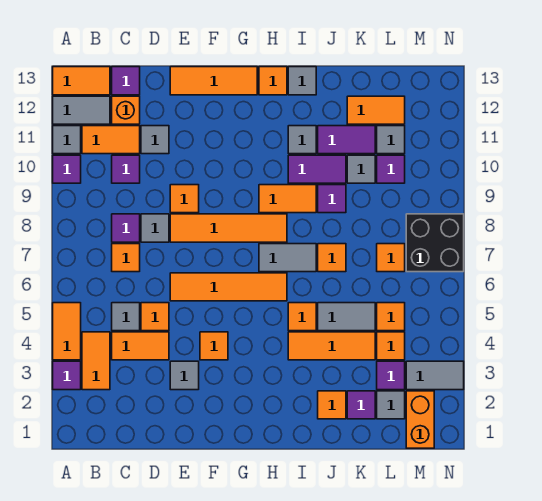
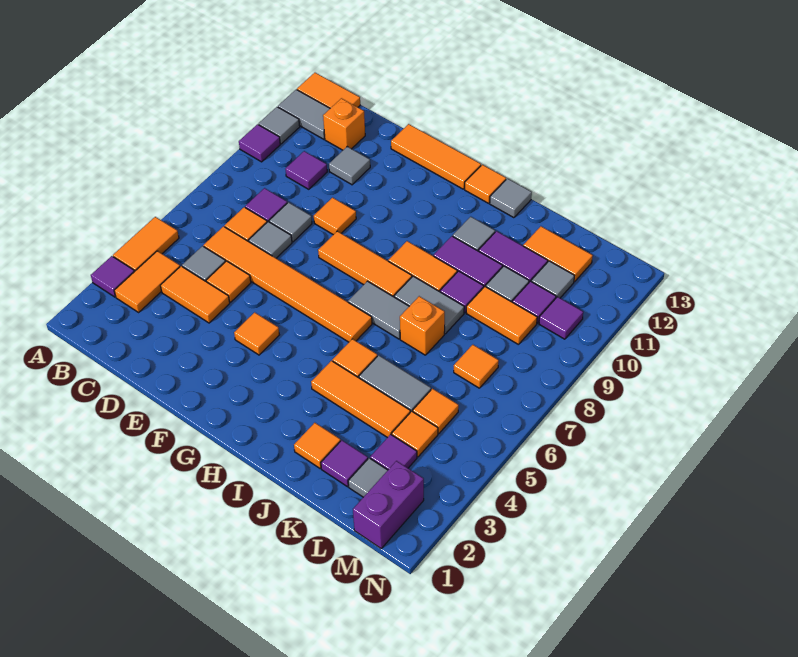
orange 1x2 tile [82,126,140,154] -> orange 1x2 tile moved to [466,286,537,345]
purple 1x1 tile [112,67,140,95] -> purple 1x1 tile moved to [539,297,583,339]
grey 1x1 tile [170,361,199,390] -> grey 1x1 tile moved to [249,222,292,258]
orange 1x4 tile [170,273,287,301] -> orange 1x6 tile [204,226,372,342]
orange 1x4 tile [170,214,287,242] -> orange 1x3 tile [318,231,412,297]
orange 1x1 tile [318,244,346,272] -> orange 1x1 brick [400,296,445,355]
orange 1x2 brick [406,391,434,448] -> purple 1x2 brick [353,461,424,548]
grey 1x2 tile [406,361,464,390] -> grey 1x2 tile moved to [394,276,464,334]
black 2x2 brick [406,214,464,272] -> none

